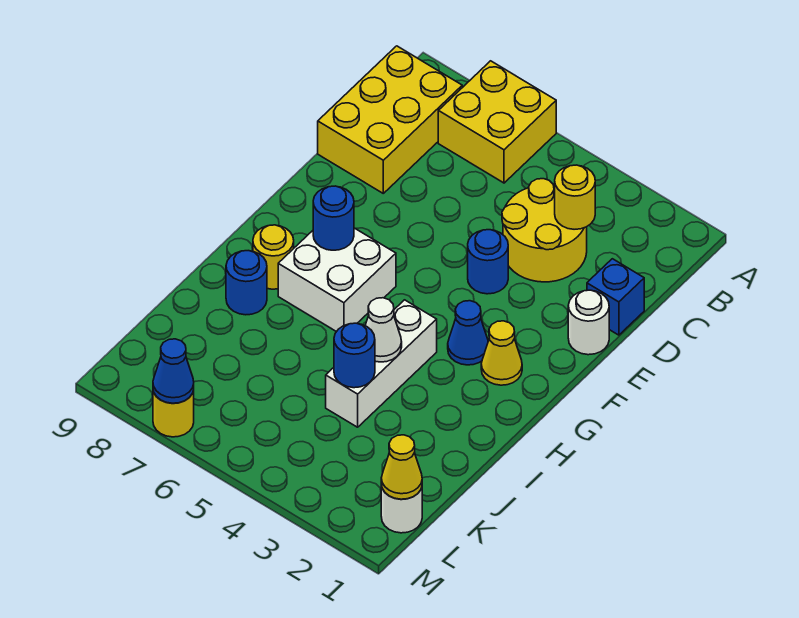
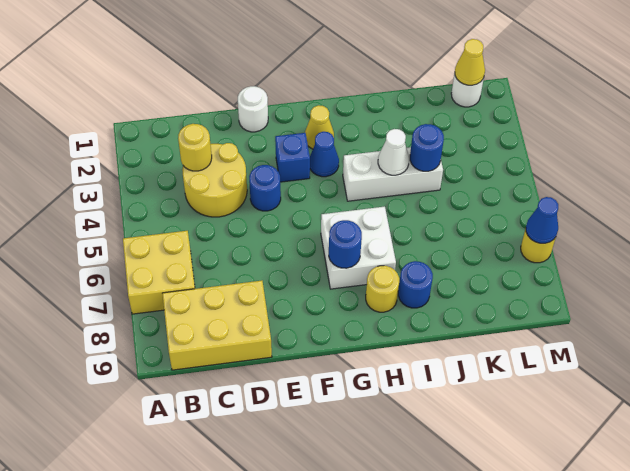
blue 1x1 brick [587,259,644,335] -> blue 1x1 brick moved to [275,133,310,182]

